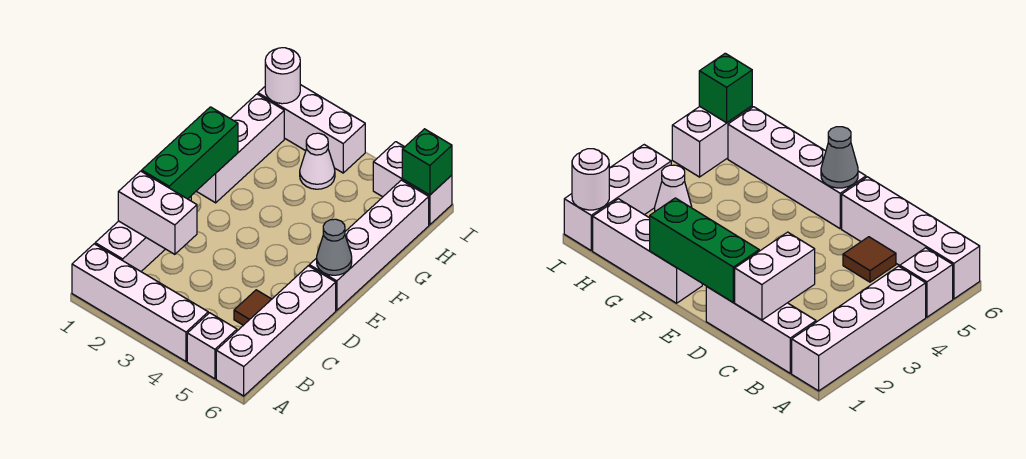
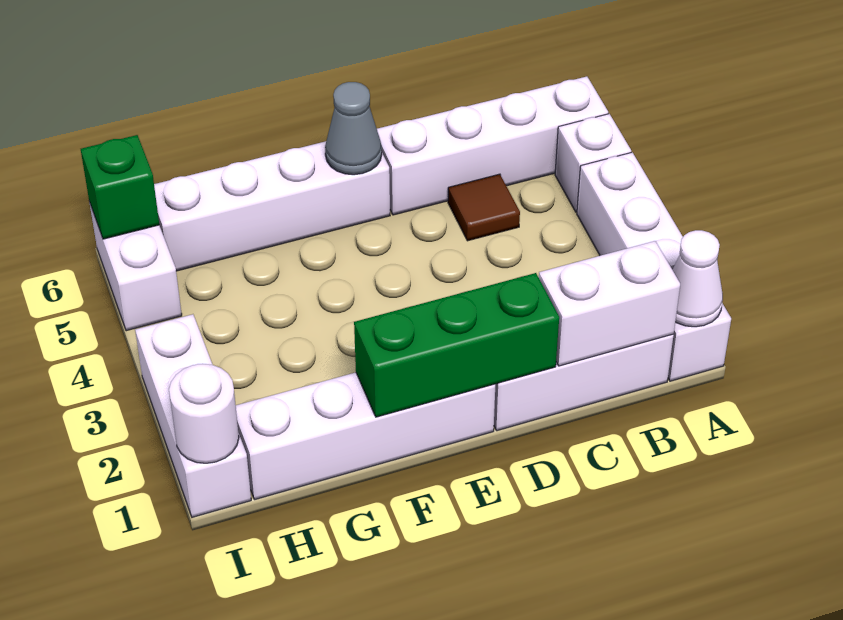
white 1x2 brick [118,171,197,254] -> white 1x2 brick turned to [539,241,680,366]
white 1x3 brick [196,94,284,203] -> white 1x4 brick [236,372,495,500]
white 1x1 cone [300,133,335,189] -> white 1x1 cone moved to [673,230,723,327]

